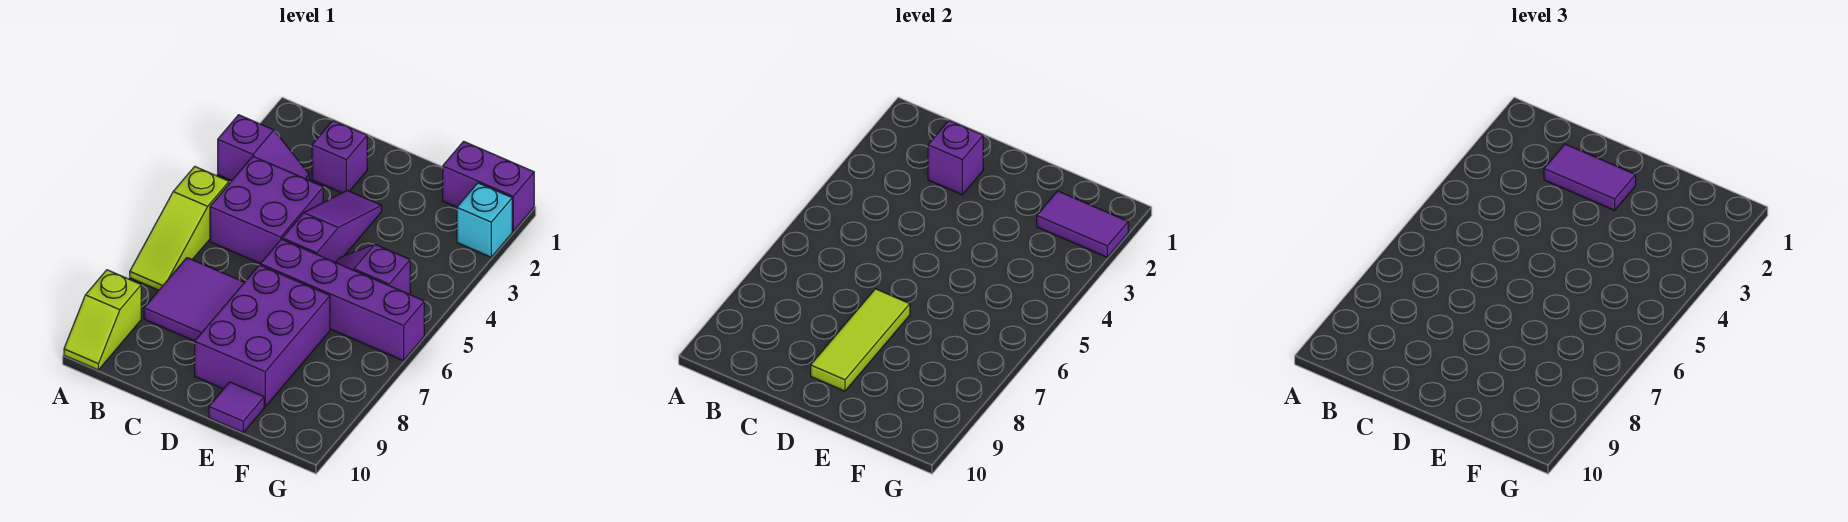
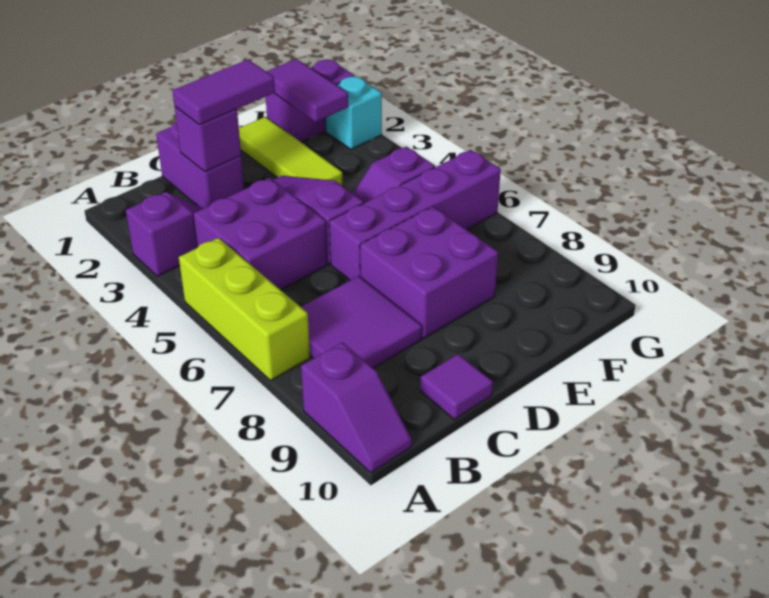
lime 1x3 slope [130,167,229,290] -> lime 1x3 brick [179,238,310,380]
lime 1x2 slope [64,270,141,370] -> purple 1x2 slope [301,342,412,473]
purple 1x1 brick [312,120,367,193] -> purple 1x2 brick [156,122,244,208]
purple 2x3 brick [195,265,330,407] -> purple 2x2 brick [360,206,498,338]
lime 1x3 tile [811,289,910,391] -> lime 1x3 tile moved to [239,117,343,186]
purple 1x1 tile [209,382,264,433] -> purple 1x1 tile moved to [420,354,493,419]
purple 1x2 tile [1037,191,1128,257] -> purple 1x2 tile turned to [266,59,348,122]

